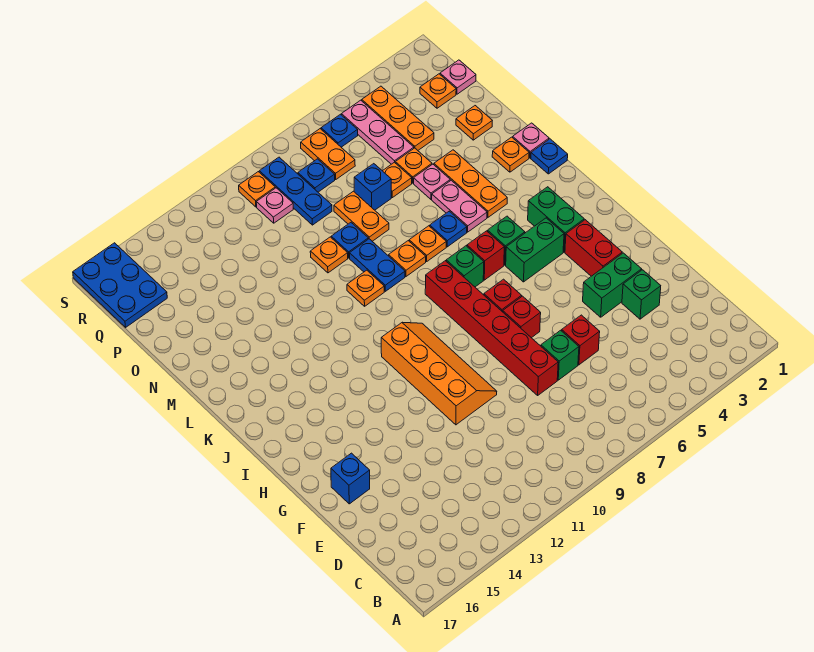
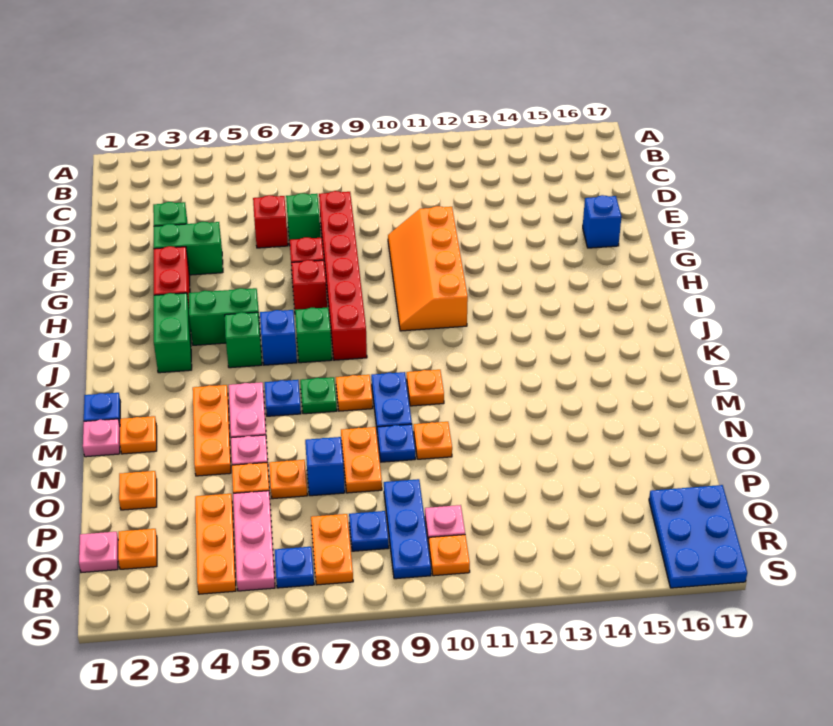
red 1x1 brick [467,231,504,280] -> blue 1x1 brick [260,310,297,365]
orange 1x1 plate [409,226,446,261] -> green 1x1 plate [300,377,337,414]

